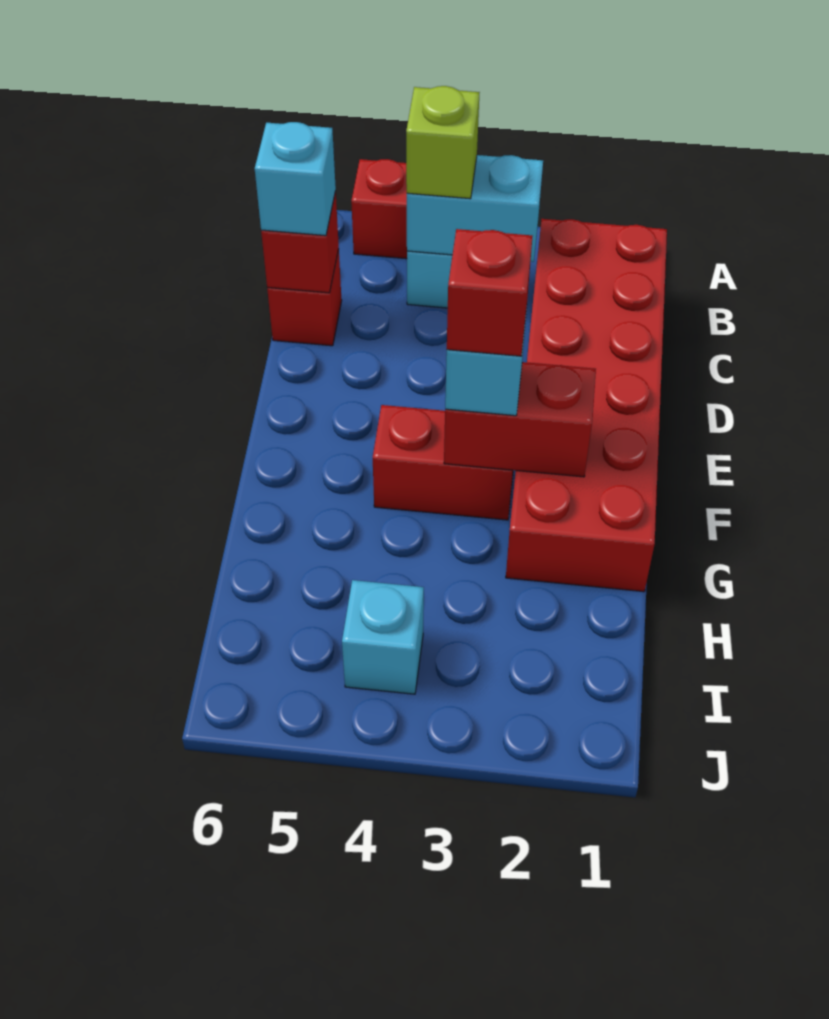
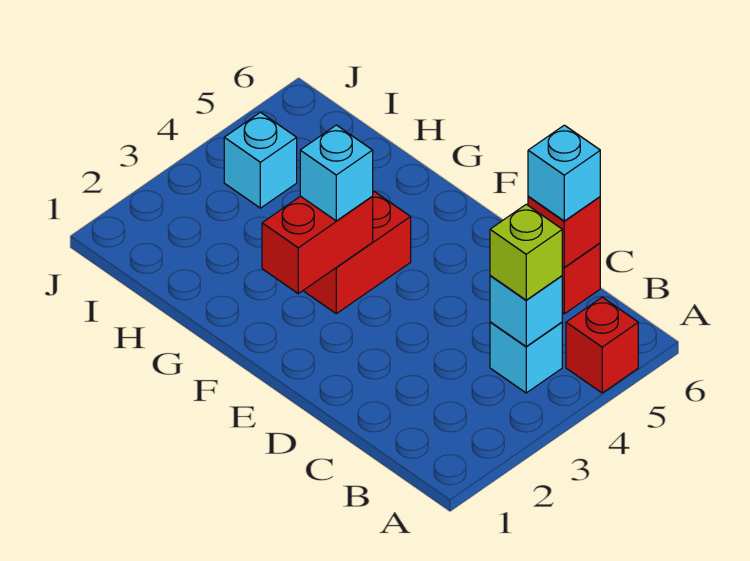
red 2x6 brick [506,219,667,592] -> none
cyan 1x2 brick [407,155,543,262] -> cyan 1x1 brick [490,276,562,347]
red 1x1 brick [447,229,532,356] -> none

